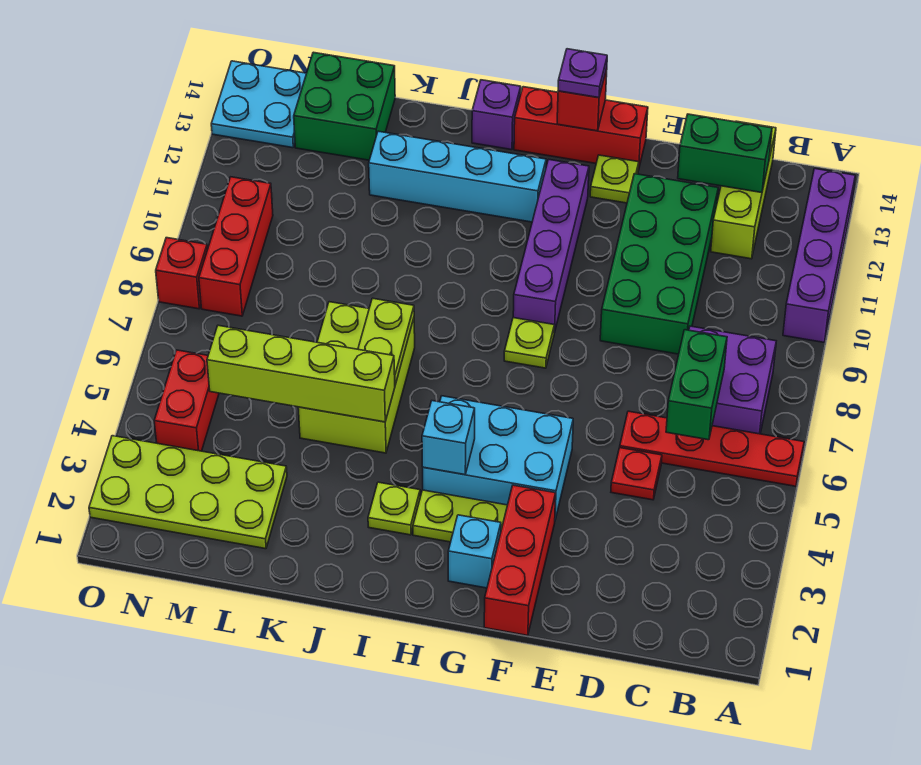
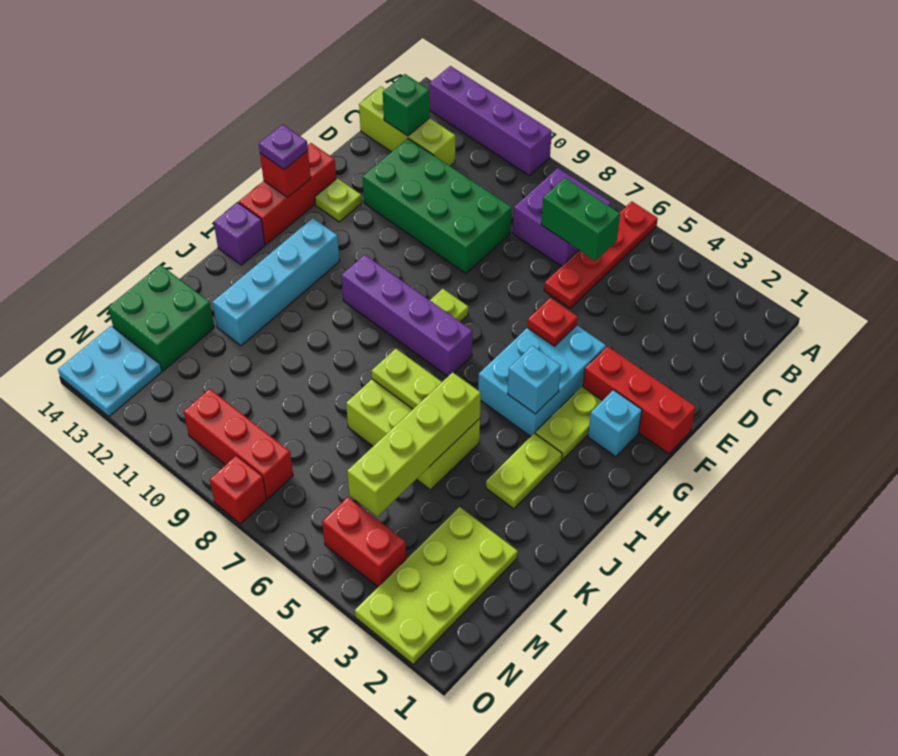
green 1x2 brick [678,114,772,193] -> green 1x1 brick [383,74,430,136]
red 1x1 plate [611,448,662,500] -> red 1x1 plate moved to [527,298,578,346]
purple 1x4 brick [513,159,589,333] -> purple 1x4 brick moved to [341,255,472,376]
lime 1x1 plate [368,482,420,535] -> lime 1x2 plate [486,433,562,509]

